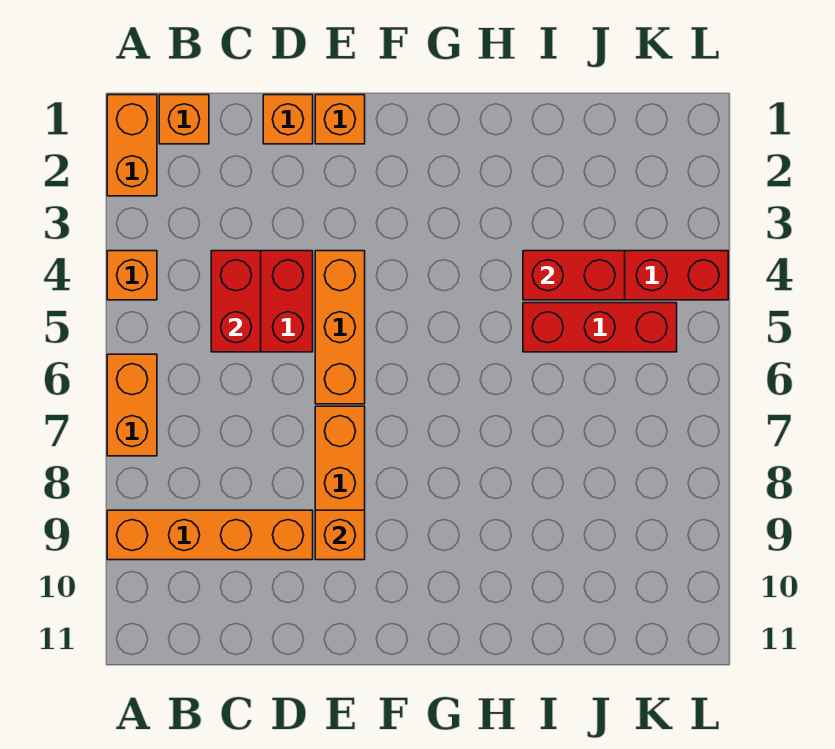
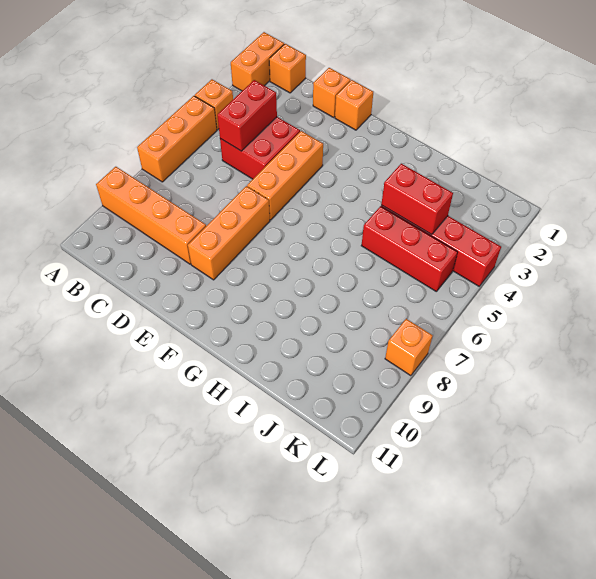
orange 1x2 brick [107,354,157,456] -> orange 1x3 brick [137,96,217,182]
orange 1x1 brick [315,510,365,560] -> orange 1x1 brick moved to [385,319,433,376]

